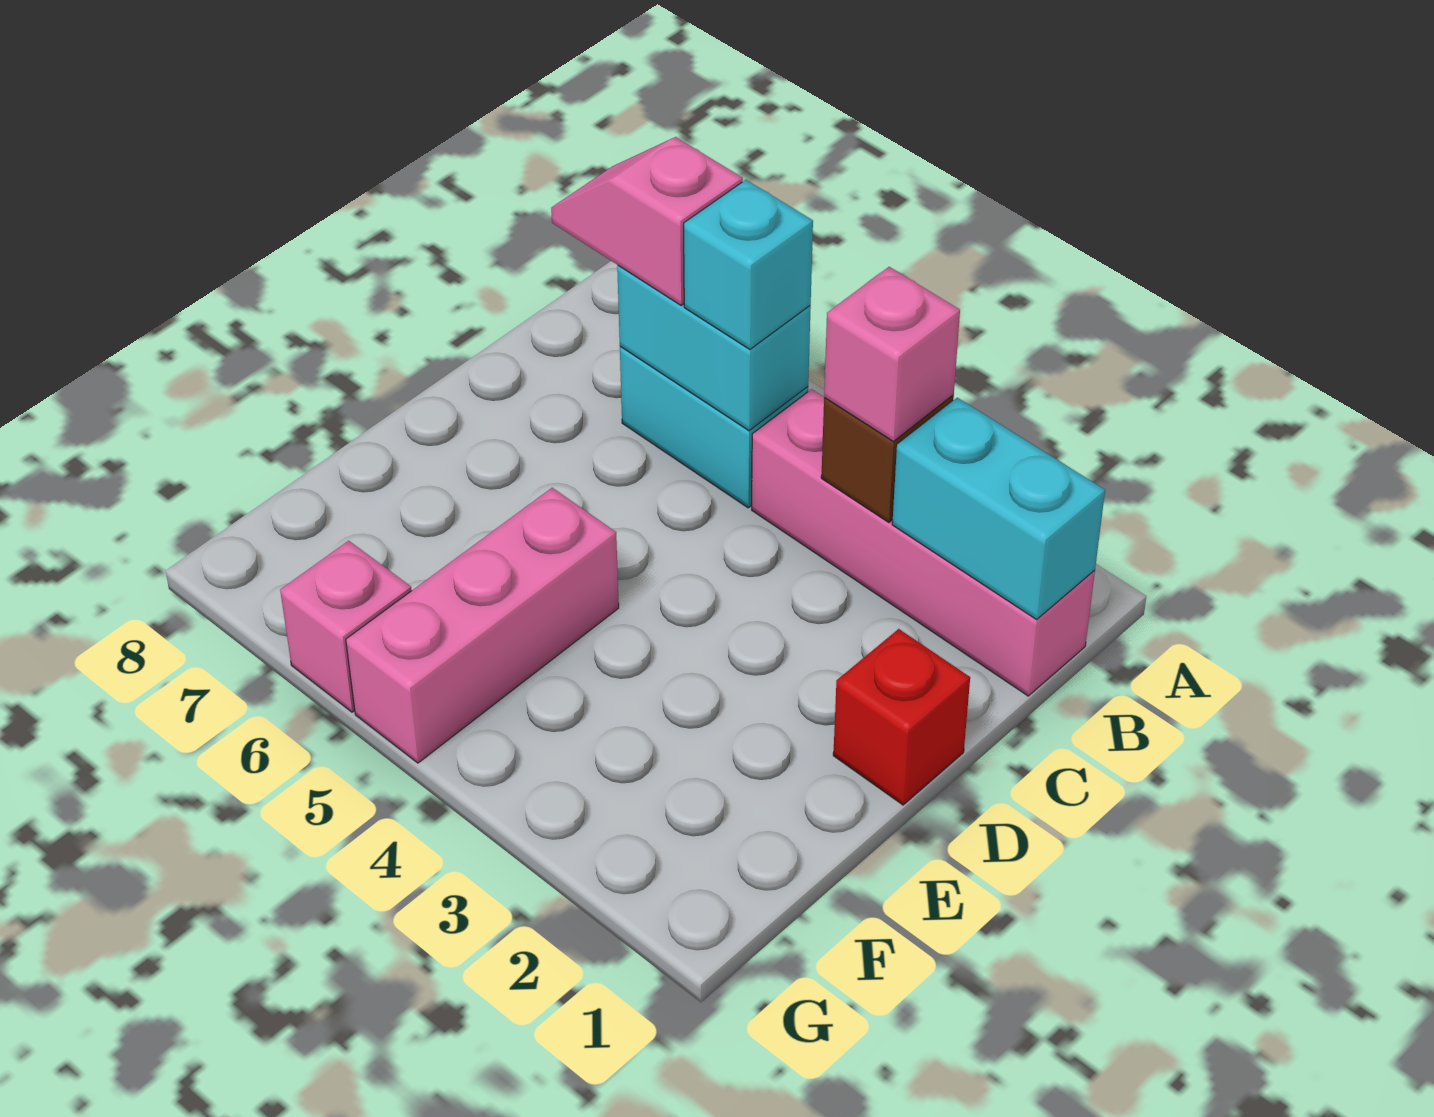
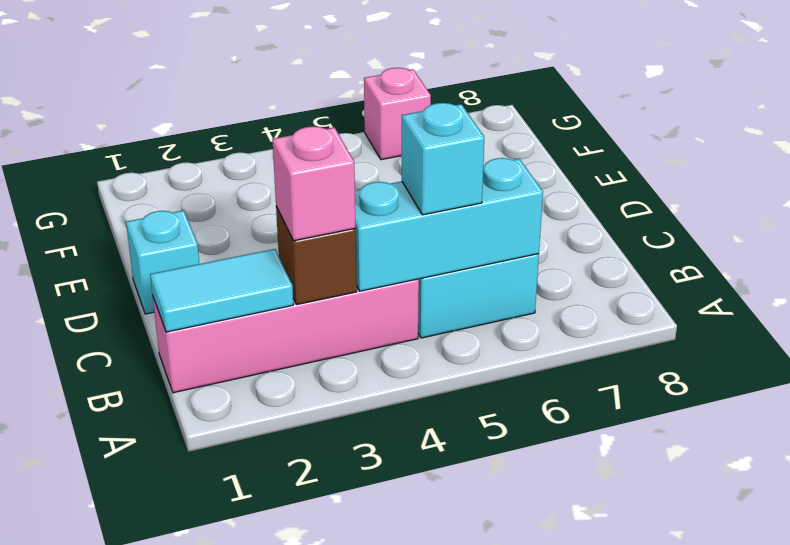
cyan 1x2 brick [892,398,1105,619] -> cyan 1x2 tile [150,249,293,332]
cyan 1x2 brick [617,266,811,431] -> cyan 1x3 brick [355,158,543,291]
pink 1x2 slope [551,137,743,305] -> none
red 1x1 brick [833,629,970,805] -> cyan 1x1 brick [126,210,199,314]
pink 1x3 brick [346,488,619,763] -> none

